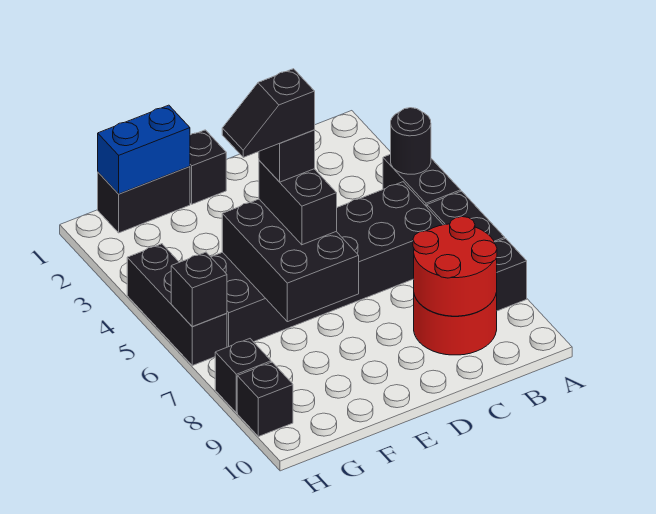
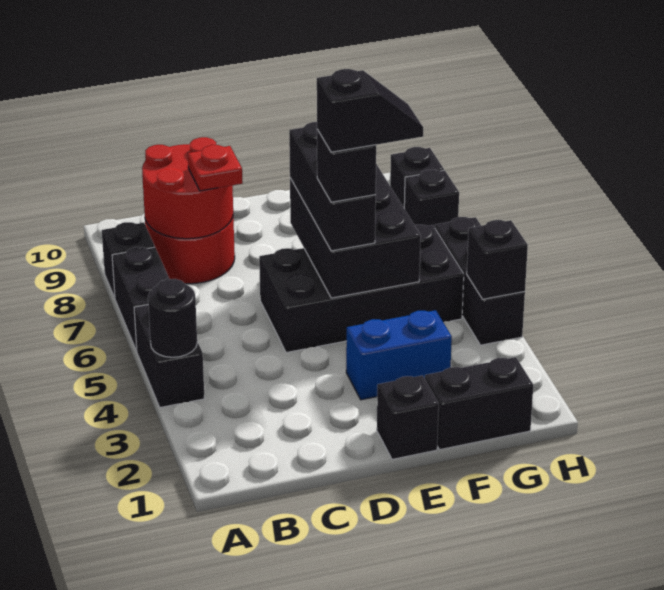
black 2x6 brick [210,182,443,347] -> black 2x4 brick [259,225,464,353]
none -> red 1x1 plate [188,145,243,191]
black 1x2 brick [259,160,337,245] -> black 1x3 brick [289,122,376,251]
blue 1x2 brick [98,105,190,194] -> blue 1x2 brick moved to [346,310,452,400]
black 1x1 brick [171,252,227,327] -> black 1x1 brick moved to [467,220,528,299]

